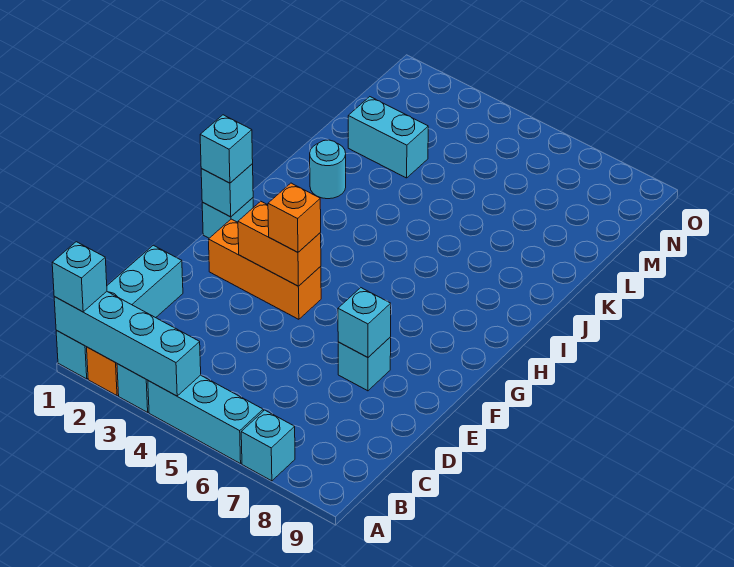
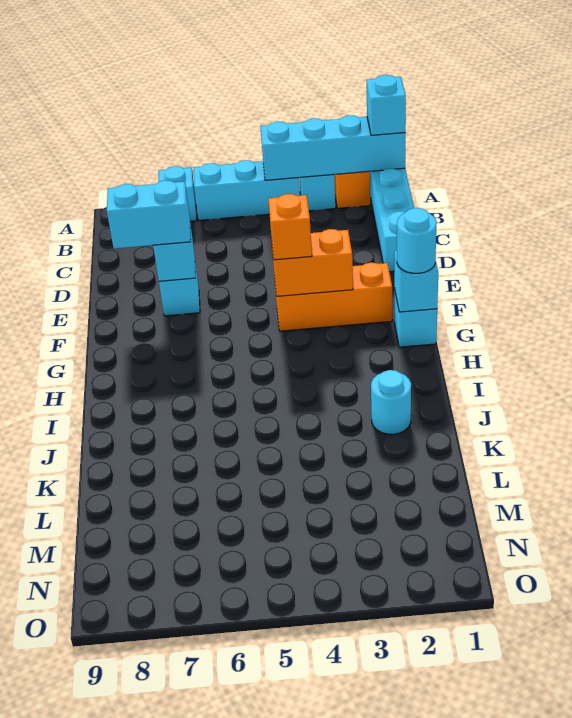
cyan 1x1 brick [200,115,253,183] -> cyan 1x1 round brick [397,208,437,273]
cyan 1x2 brick [348,97,428,178] -> cyan 1x2 brick moved to [107,180,191,249]

